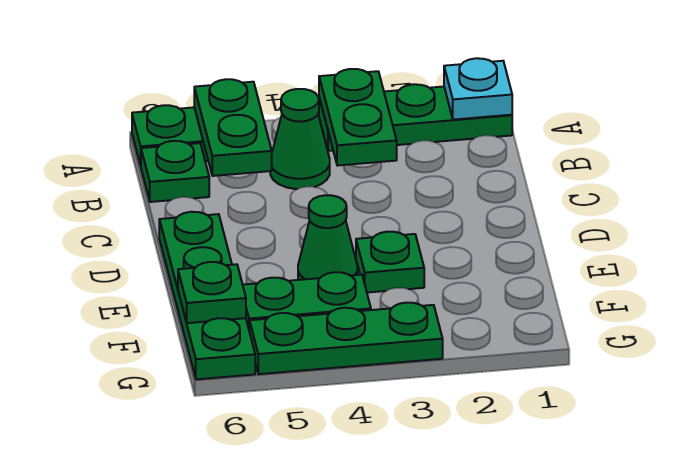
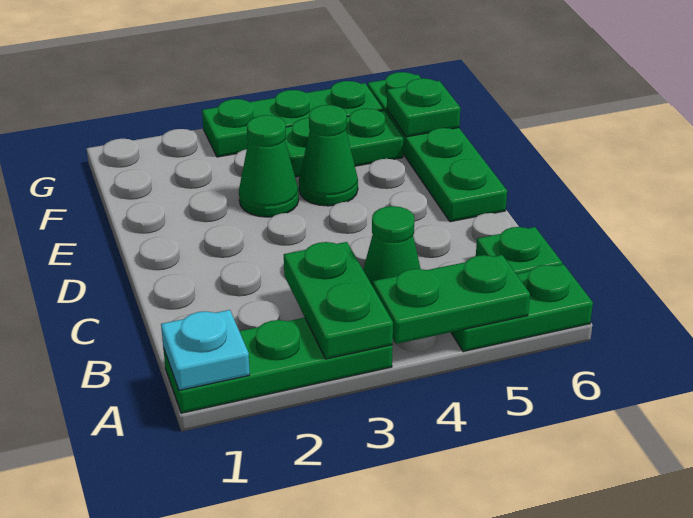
green 1x2 plate [194,79,272,176] -> green 1x2 plate turned to [373,255,530,344]
green 1x1 plate [356,232,424,293] -> green 1x1 cone [239,115,299,217]

